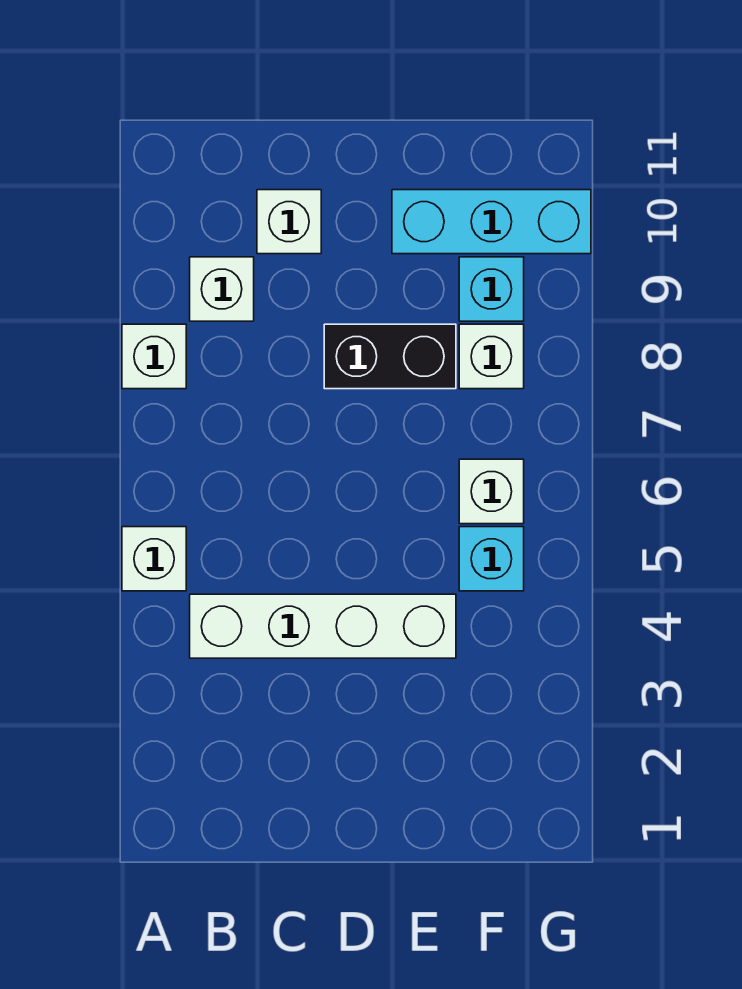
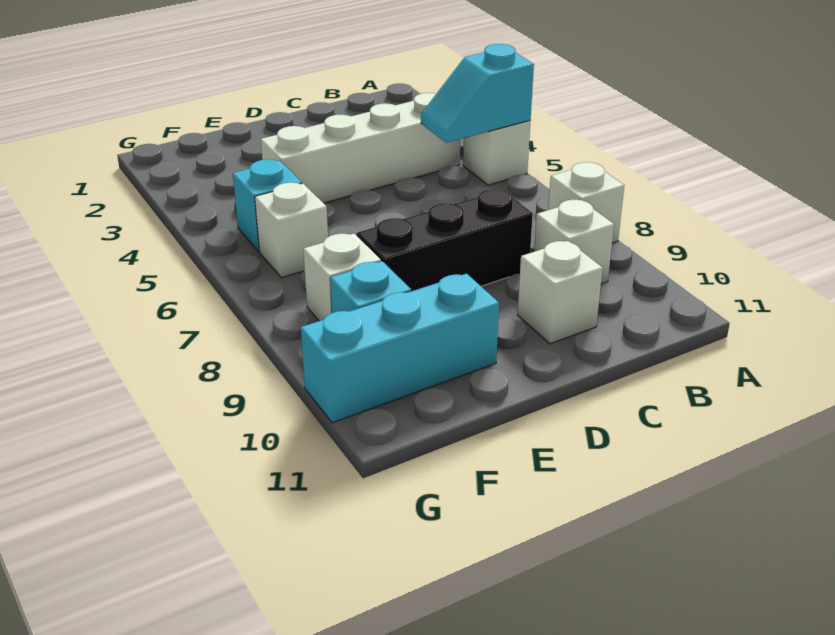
none -> cyan 1x2 slope [421,44,534,143]
black 1x2 brick [324,324,456,389] -> black 1x3 brick [357,189,533,291]

